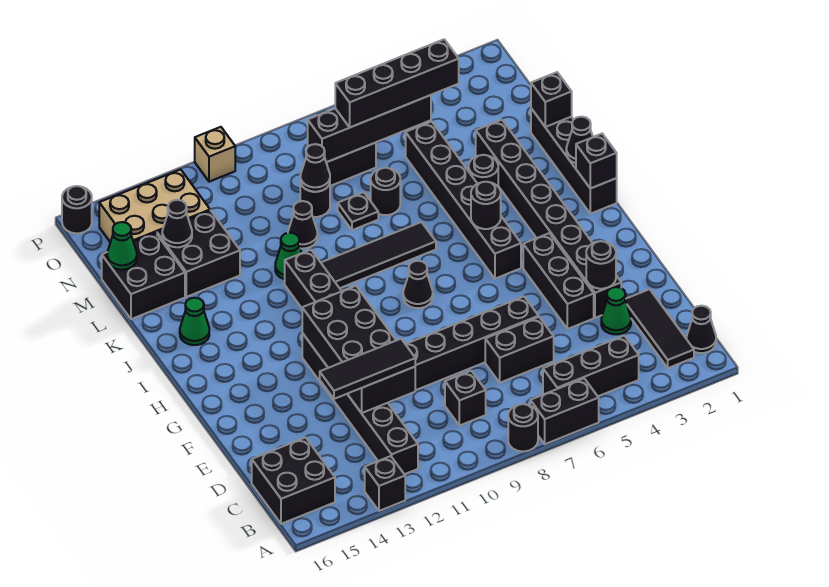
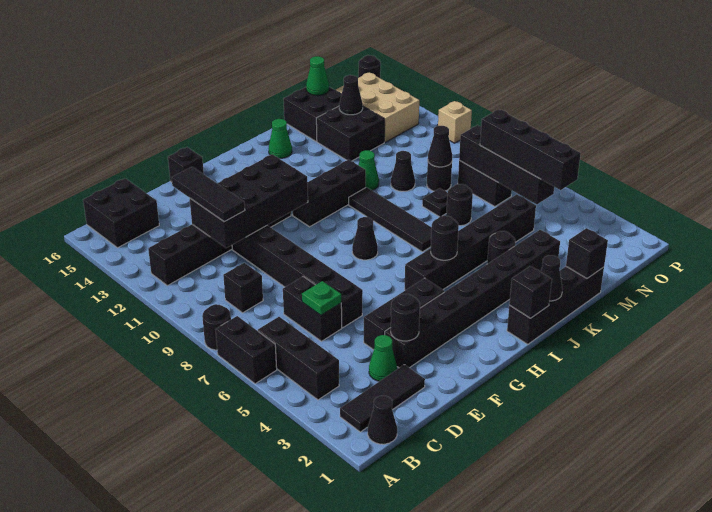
black 1x1 brick [365,456,405,511] -> black 1x1 brick moved to [168,147,204,182]
none -> green 1x1 plate [302,281,341,315]

